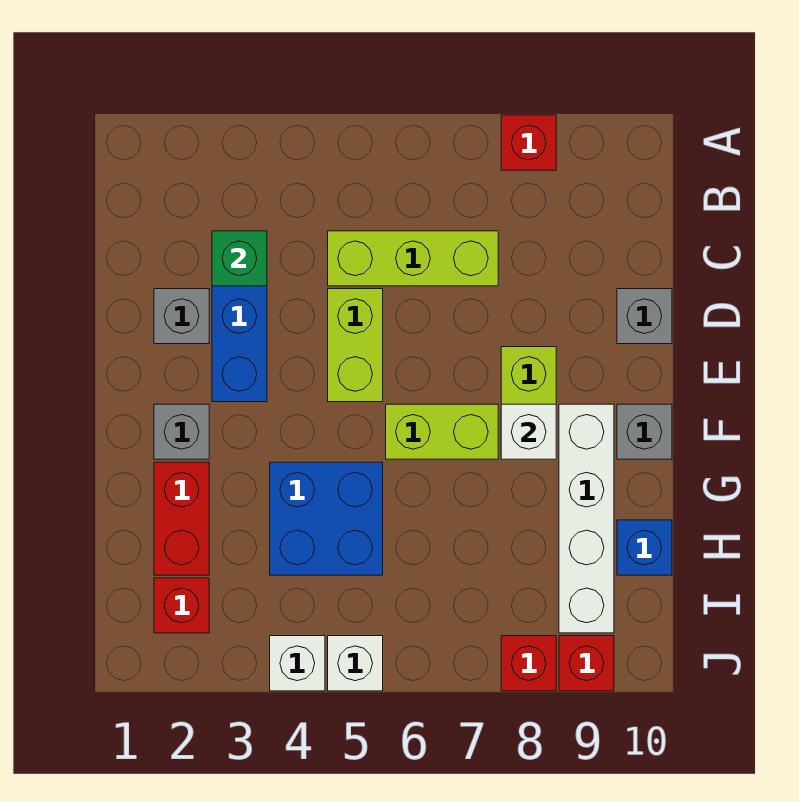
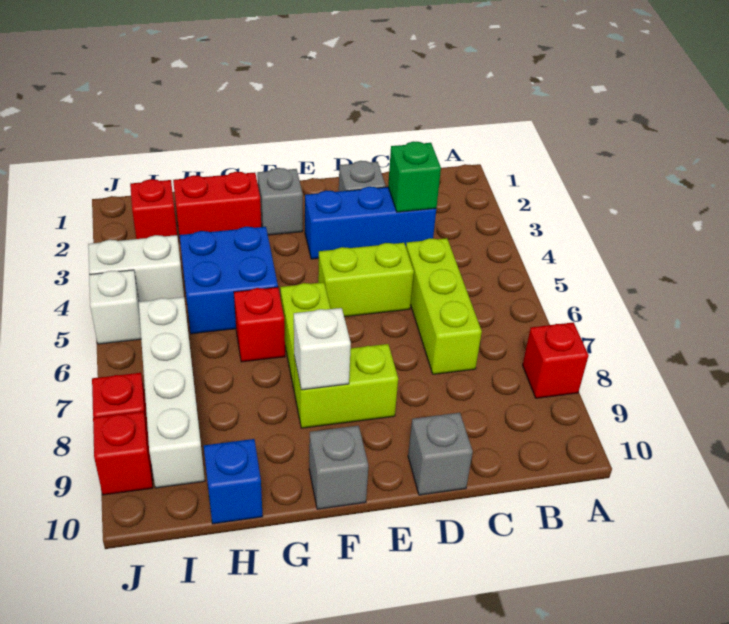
white 1x4 brick [559,404,614,633] -> white 1x4 brick turned to [139,297,205,488]
none -> red 1x1 brick [234,287,285,362]
white 1x1 brick [270,636,325,691] -> white 1x2 brick [88,235,184,302]

